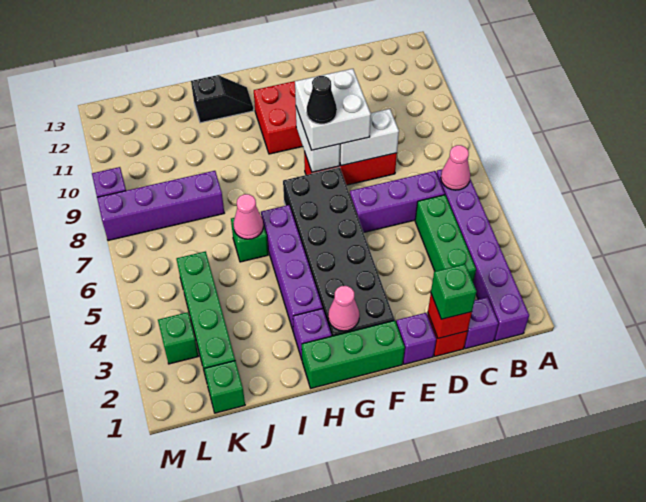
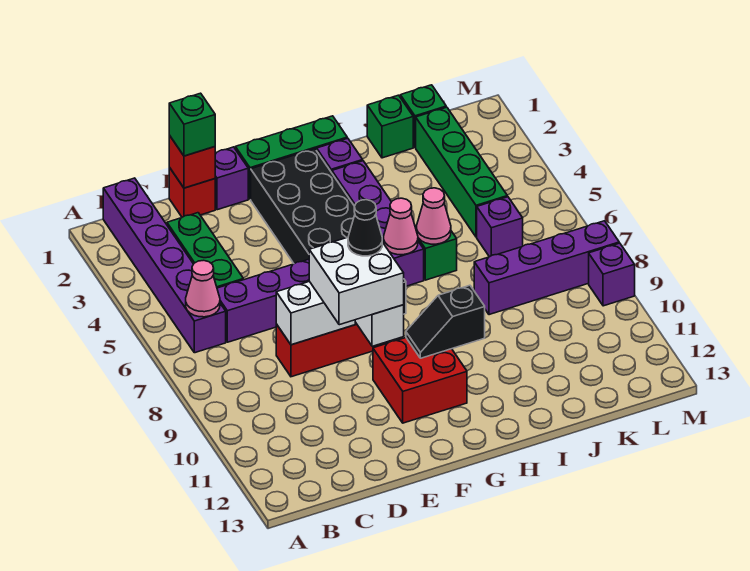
purple 1x1 brick [464,297,498,349] -> purple 1x1 brick moved to [477,197,523,257]
pink 1x1 cone [328,286,360,331] -> pink 1x1 cone moved to [384,198,418,255]
black 1x2 slope [191,75,254,123] -> black 1x2 slope moved to [406,285,485,358]
green 1x1 brick [158,312,198,364] -> green 1x1 brick moved to [367,95,413,158]

